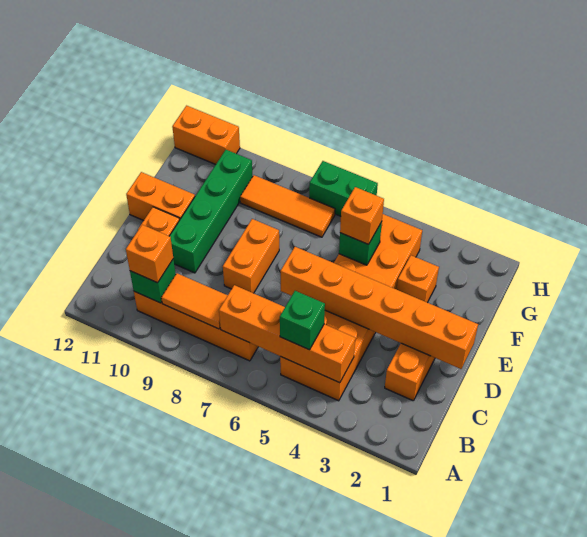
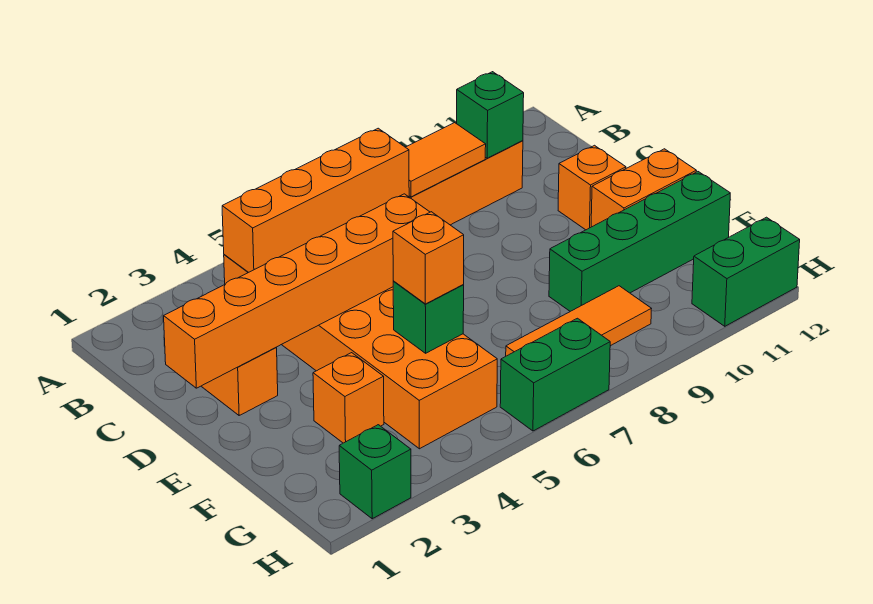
green 1x1 brick [280,291,325,350] -> green 1x1 brick moved to [339,425,411,519]
orange 1x1 brick [126,225,173,283] -> none
orange 1x2 brick [223,219,279,293] -> none
green 1x4 brick [170,150,253,273] -> green 1x4 brick turned to [549,172,730,311]
orange 1x2 brick [172,106,240,164] -> green 1x2 brick [692,217,800,326]

